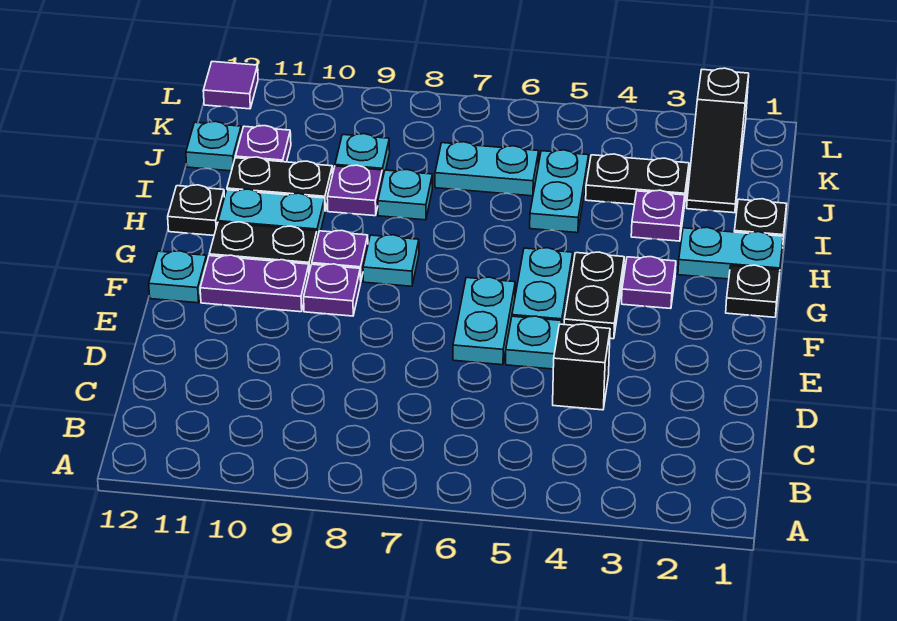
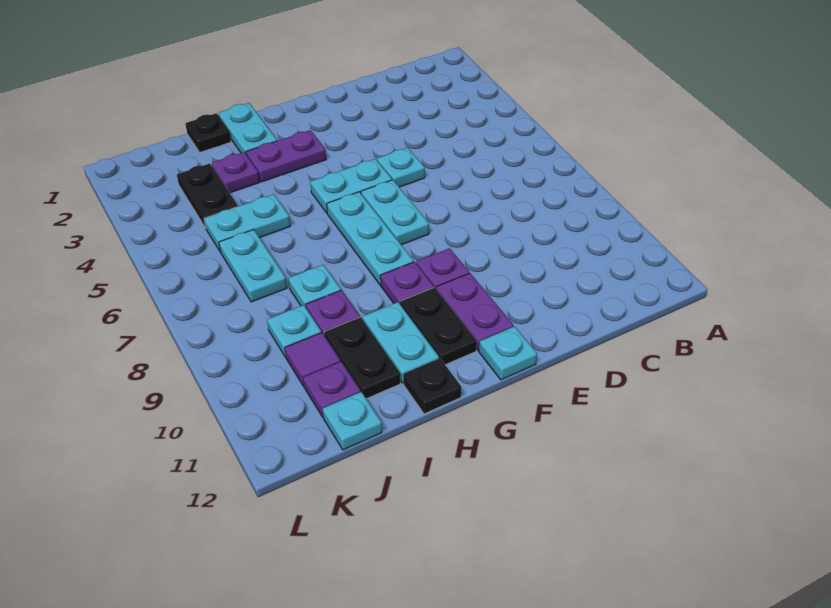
black 1x1 brick [553,324,610,410] -> none
cyan 1x2 plate [453,277,515,365] -> cyan 1x2 plate turned to [361,180,429,245]
black 1x2 plate [564,252,624,339] -> none
black 1x1 plate [726,265,780,317] -> none
purple 1x1 plate [622,257,676,309] -> purple 1x2 plate [246,130,326,182]
cyan 1x1 plate [363,235,419,286] -> cyan 1x3 plate [327,192,414,285]
black 1x3 slope [687,68,749,213] -> none
purple 1x1 tile [203,62,258,109] -> purple 1x1 tile moved to [285,333,341,386]

